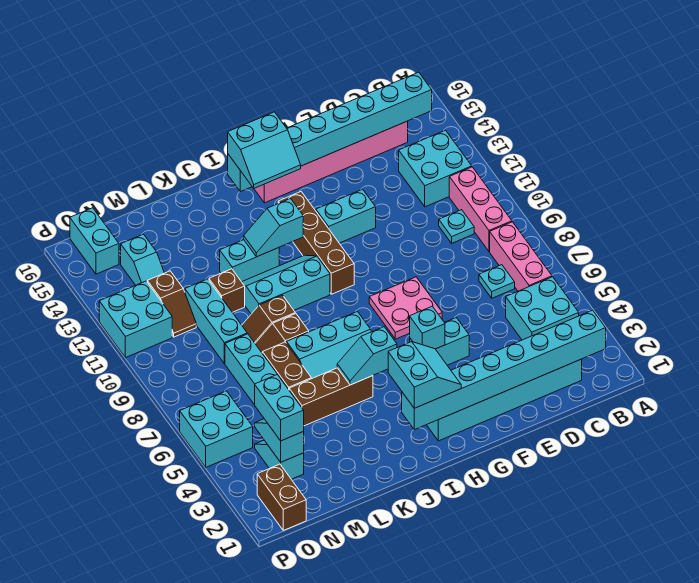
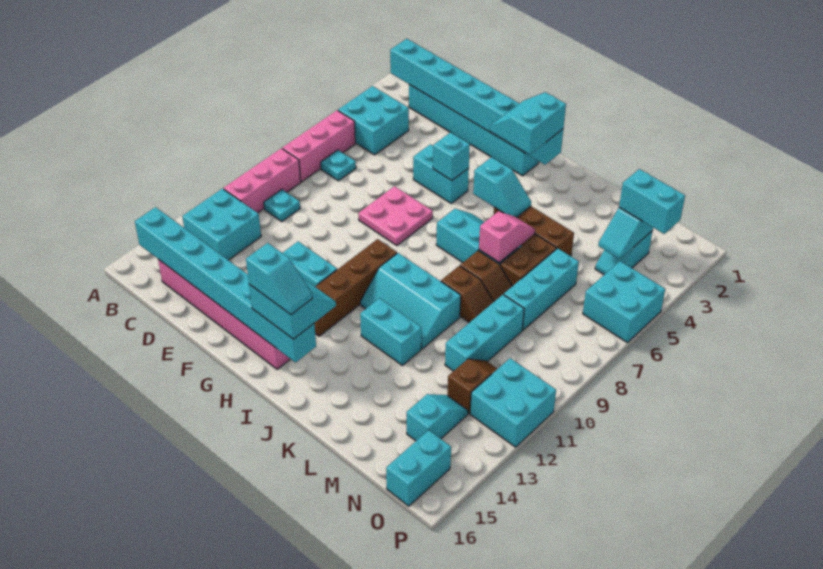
cyan 1x2 slope [244,199,303,257] -> cyan 1x2 slope moved to [246,243,312,315]
none -> pink 1x2 slope [479,211,535,263]
brown 1x1 brick [209,269,245,312] -> none
cyan 1x2 brick [255,375,304,441] -> cyan 1x2 brick turned to [619,169,685,234]
brown 1x2 brick [257,464,306,530] -> none

